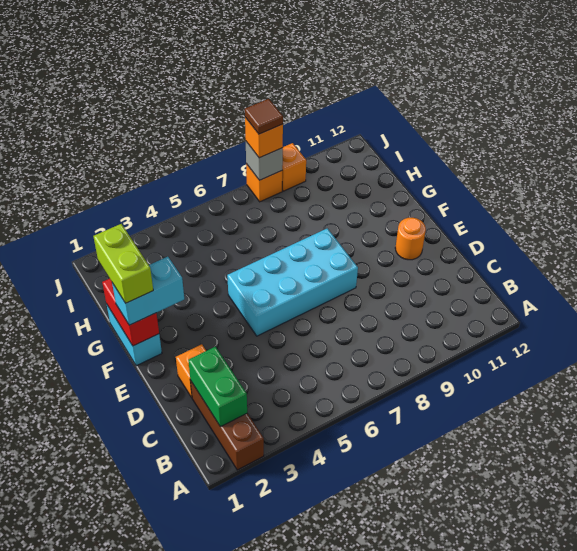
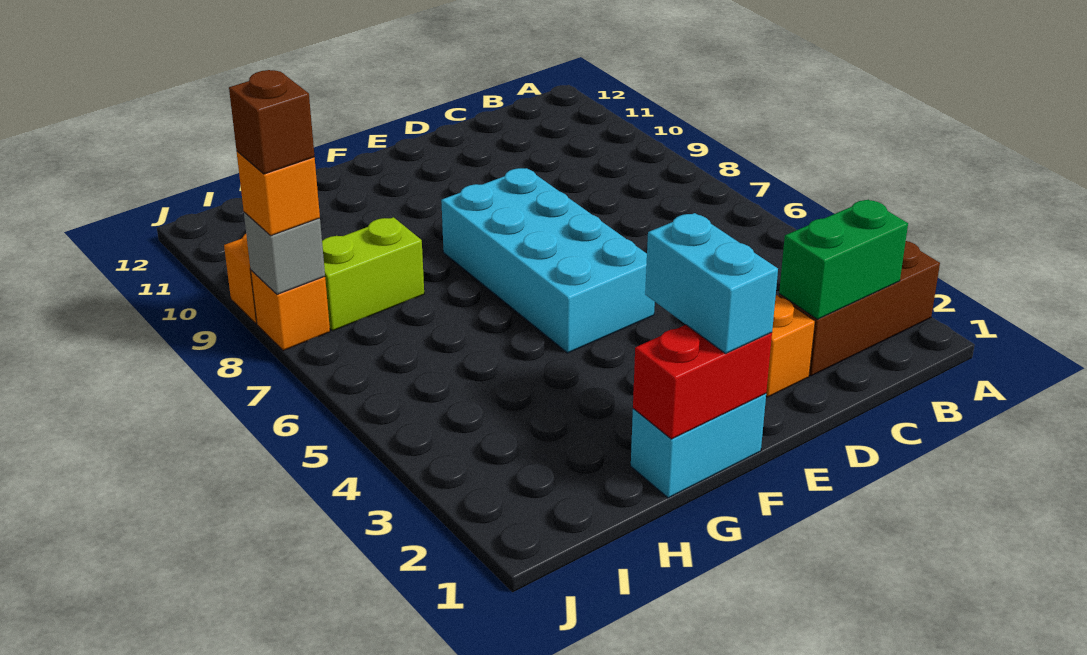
orange 1x1 round brick [395,218,426,260] -> none
lime 1x2 brick [94,224,153,303] -> lime 1x2 brick moved to [322,217,424,331]
brown 1x1 tile [245,99,283,134] -> brown 1x1 brick [229,70,315,174]

